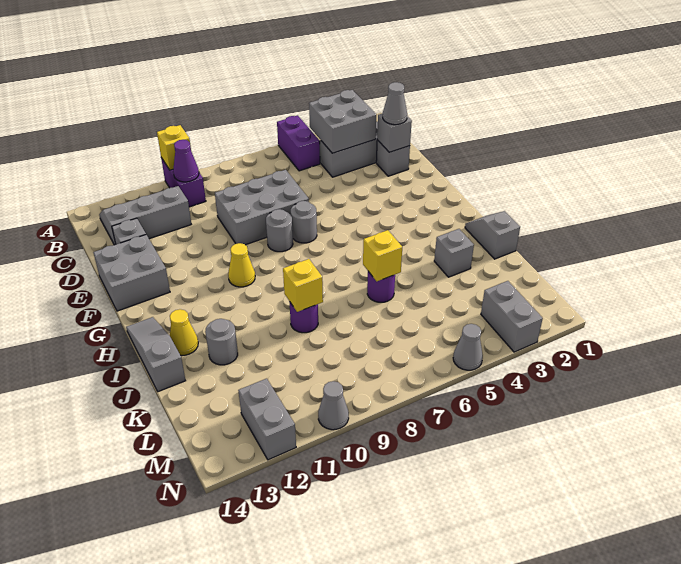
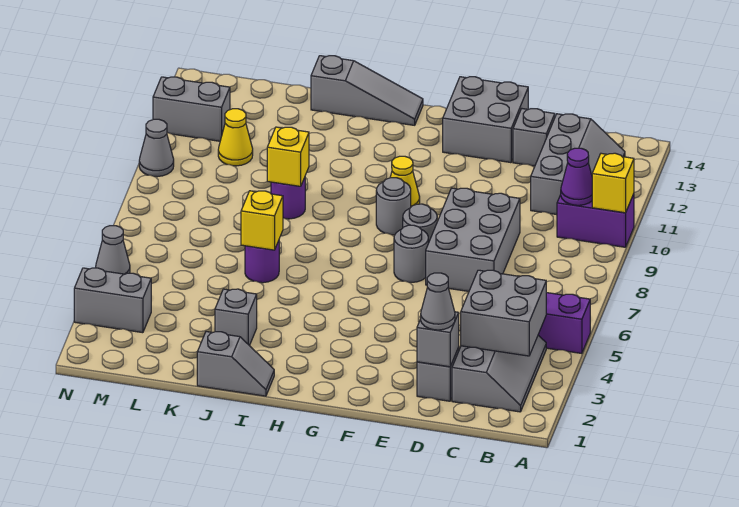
yellow 1x1 cone [170,309,198,355] -> yellow 1x1 cone moved to [218,109,253,166]
grey 1x1 round brick [205,319,238,365] -> grey 1x1 round brick moved to [376,178,411,235]

